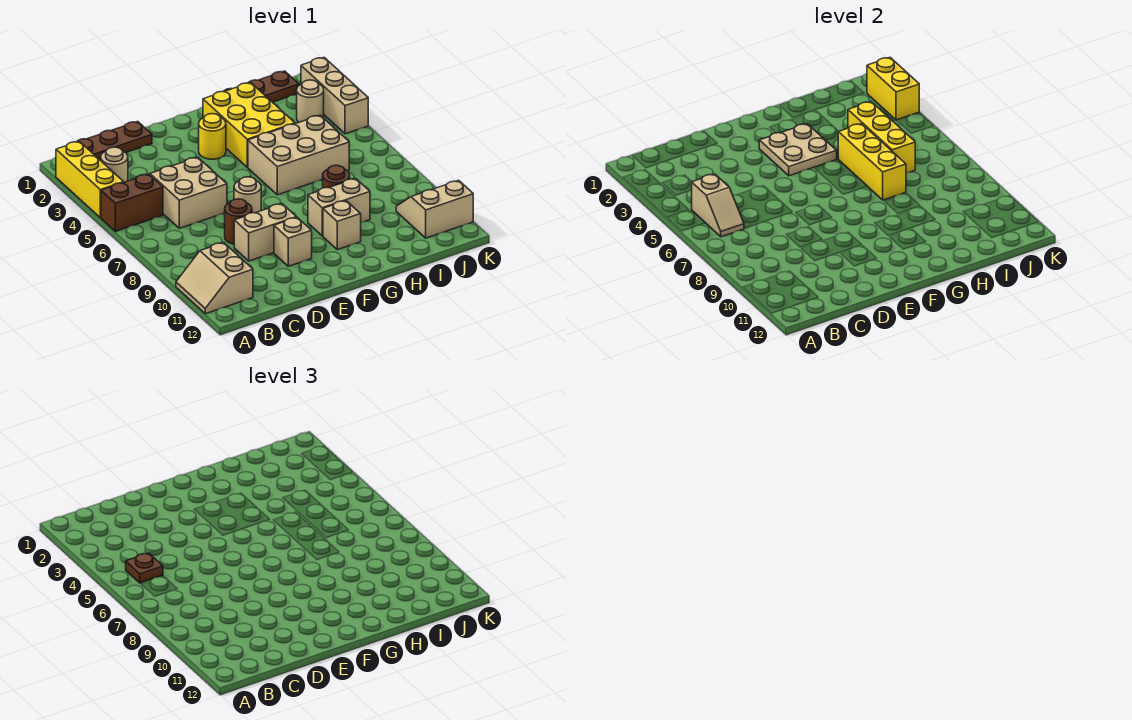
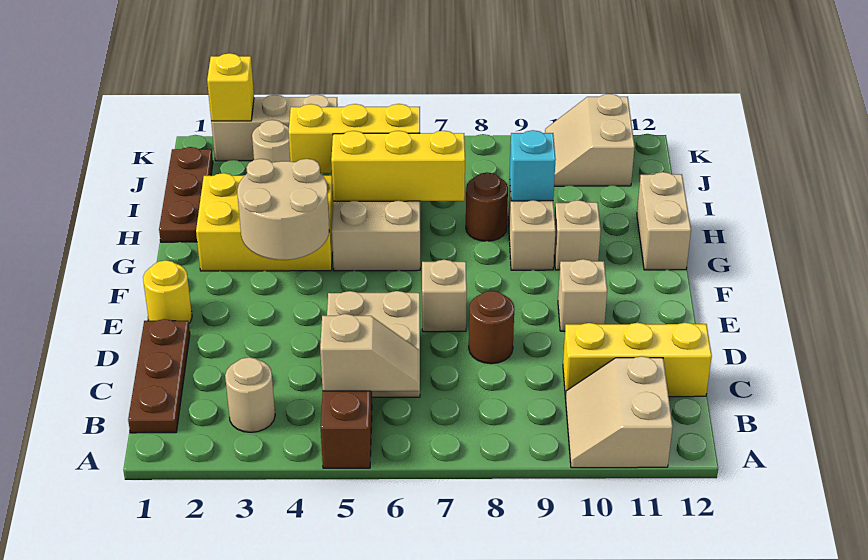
yellow 1x3 brick [56,141,124,218] -> yellow 1x3 brick moved to [563,323,712,397]
tan 2x2 slope [176,243,253,314] -> tan 2x2 slope turned to [565,356,673,468]
brown 1x1 plate [126,553,163,583] -> none
tan 1x2 brick [234,204,297,261] -> tan 1x2 brick moved to [637,172,691,270]
tan 1x1 round brick [234,177,261,213] -> tan 1x1 brick [422,260,467,332]
yellow 1x1 round brick [199,114,226,159] -> yellow 1x1 round brick moved to [143,260,192,323]
tan 2x2 plate [759,124,837,176] -> tan 2x2 round brick [237,159,329,260]
none -> cyan 1x1 brick [510,130,556,201]
yellow 1x2 brick [867,58,919,120] -> yellow 1x1 brick [207,53,254,121]

